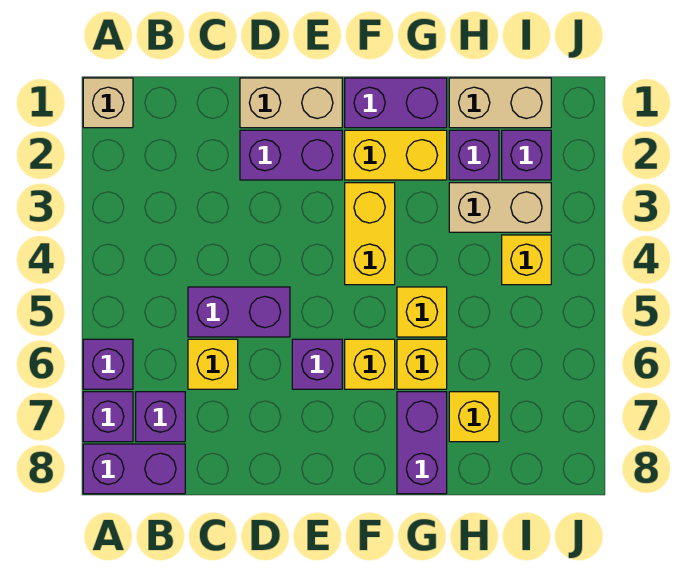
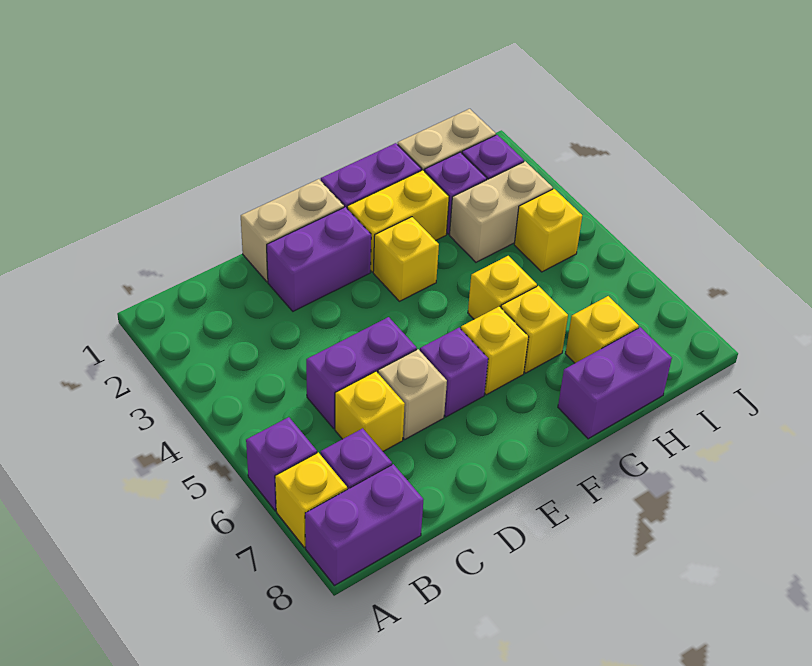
tan 1x1 brick [83,78,133,128] -> tan 1x1 brick moved to [378,349,447,439]
purple 1x1 brick [83,392,133,442] -> yellow 1x1 brick [275,453,347,547]
yellow 1x2 brick [345,183,395,285] -> yellow 1x1 brick [373,217,439,301]
purple 1x2 brick [397,392,447,494] -> purple 1x2 brick turned to [558,327,672,439]

